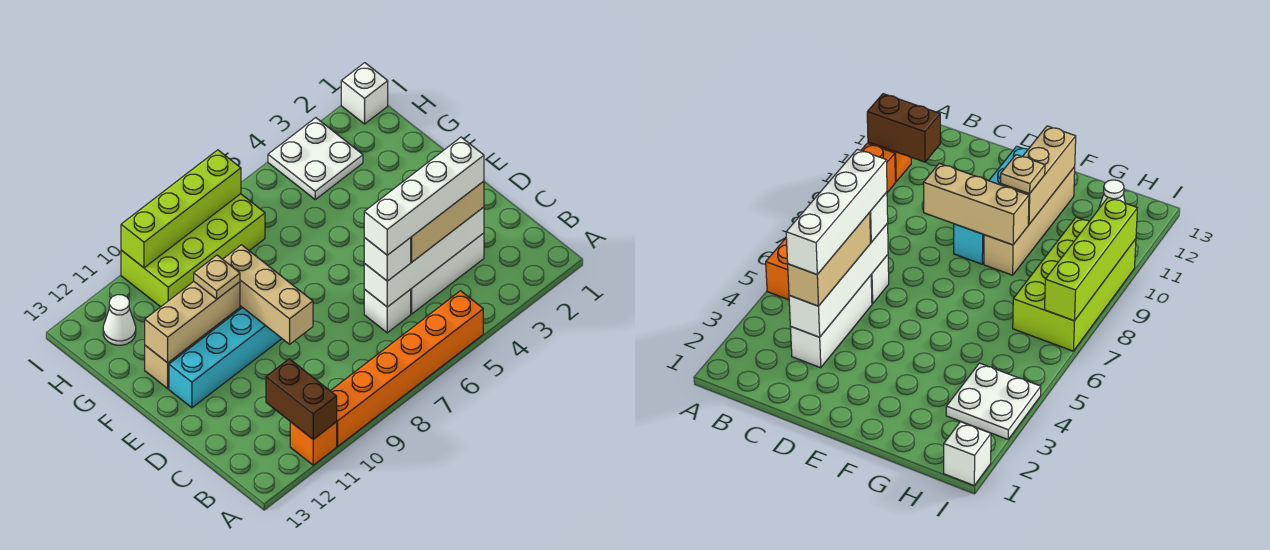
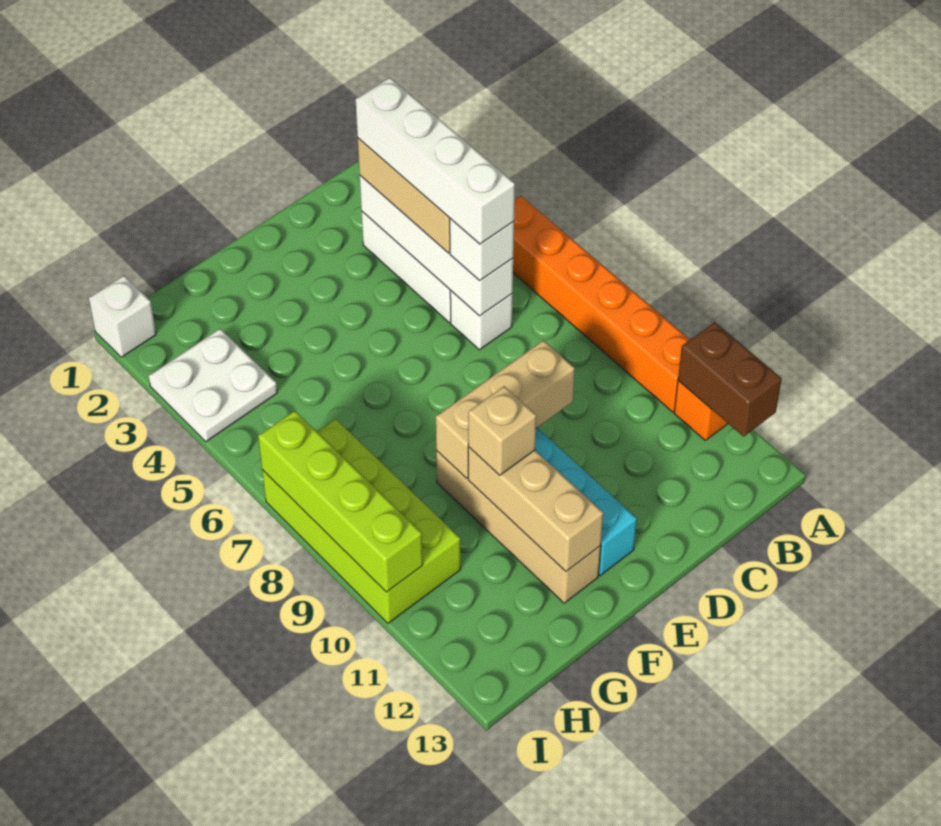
brown 1x2 brick [266,359,337,439] -> brown 1x2 brick turned to [678,322,781,437]
tan 1x1 plate [194,255,240,299] -> tan 1x1 brick [468,386,536,475]
white 1x1 cone [103,295,136,345] -> none

